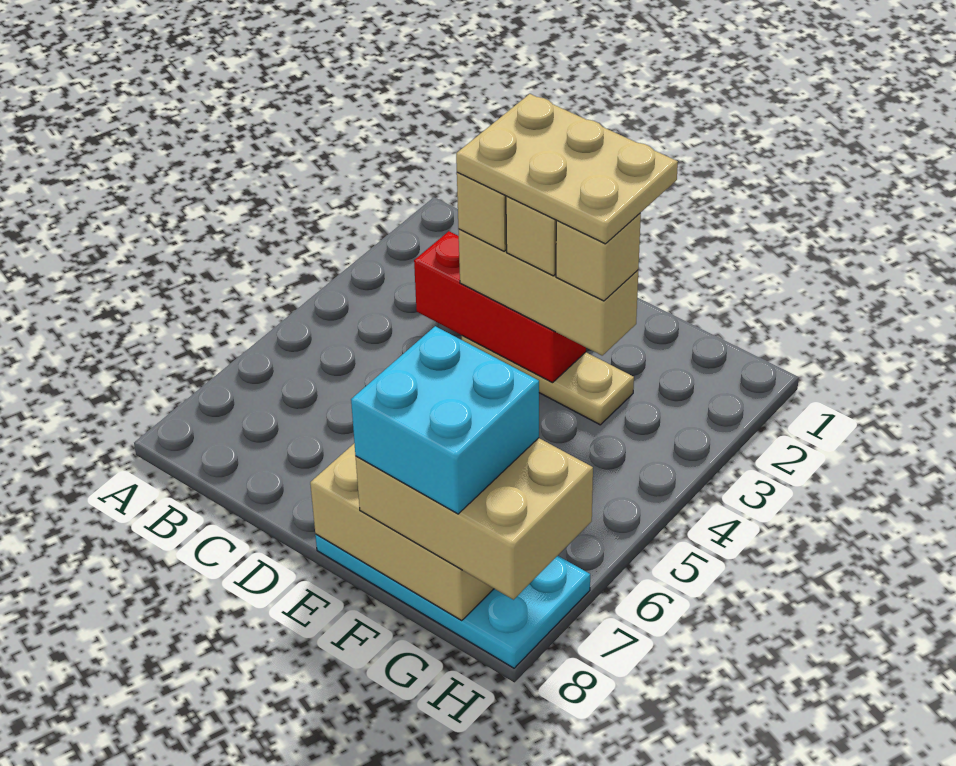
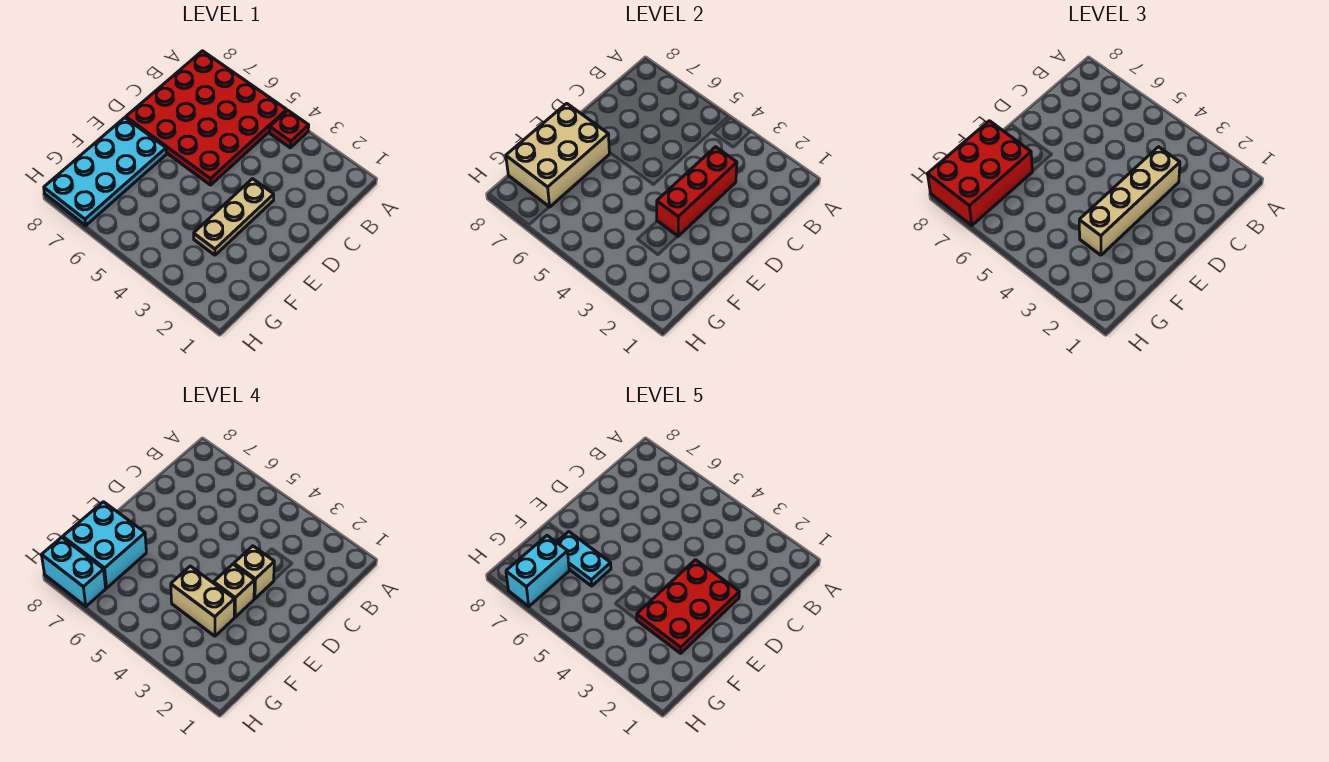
none -> red 1x1 plate [270,110,309,148]
none -> red 4x4 plate [126,51,287,185]
tan 2x3 plate [456,94,678,244] -> red 2x3 plate [637,560,739,653]
tan 1x3 brick [459,229,638,355] -> tan 1x4 brick [1079,147,1180,255]
tan 1x1 brick [556,213,641,301] -> tan 1x2 brick [171,566,234,636]
none -> cyan 1x2 plate [557,532,611,586]
tan 2x3 brick [356,438,593,600] -> red 2x3 brick [928,121,1032,225]
none -> cyan 1x2 brick [506,536,569,606]
none -> cyan 1x2 brick [42,537,106,606]

